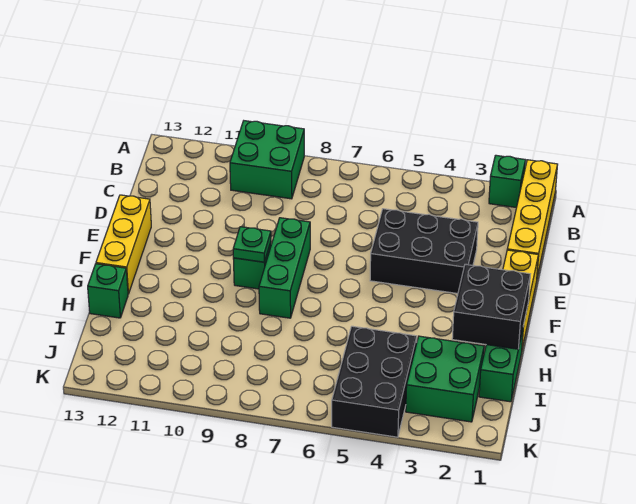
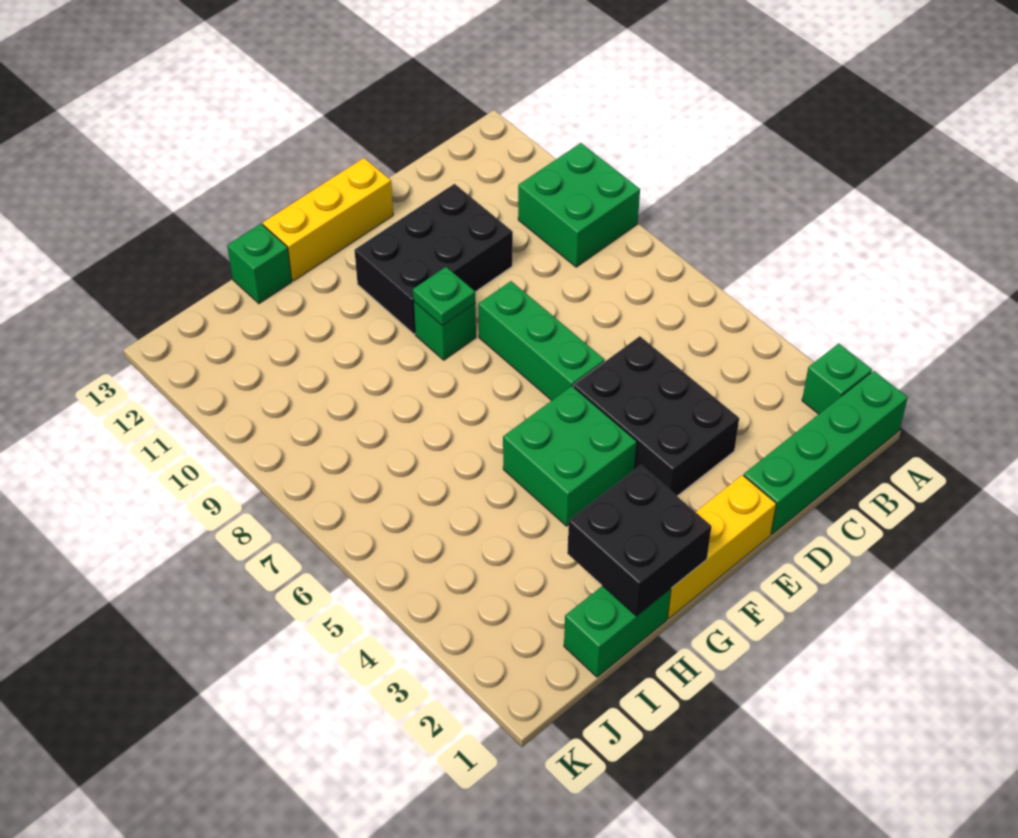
yellow 1x4 brick [507,160,558,277] -> green 1x4 brick [744,371,908,534]
green 1x3 brick [259,218,310,318] -> green 1x3 brick turned to [479,281,605,400]
green 2x2 brick [406,336,484,422] -> green 2x2 brick moved to [503,386,637,526]
black 2x3 brick [332,326,417,437] -> black 2x3 brick moved to [354,184,513,334]

